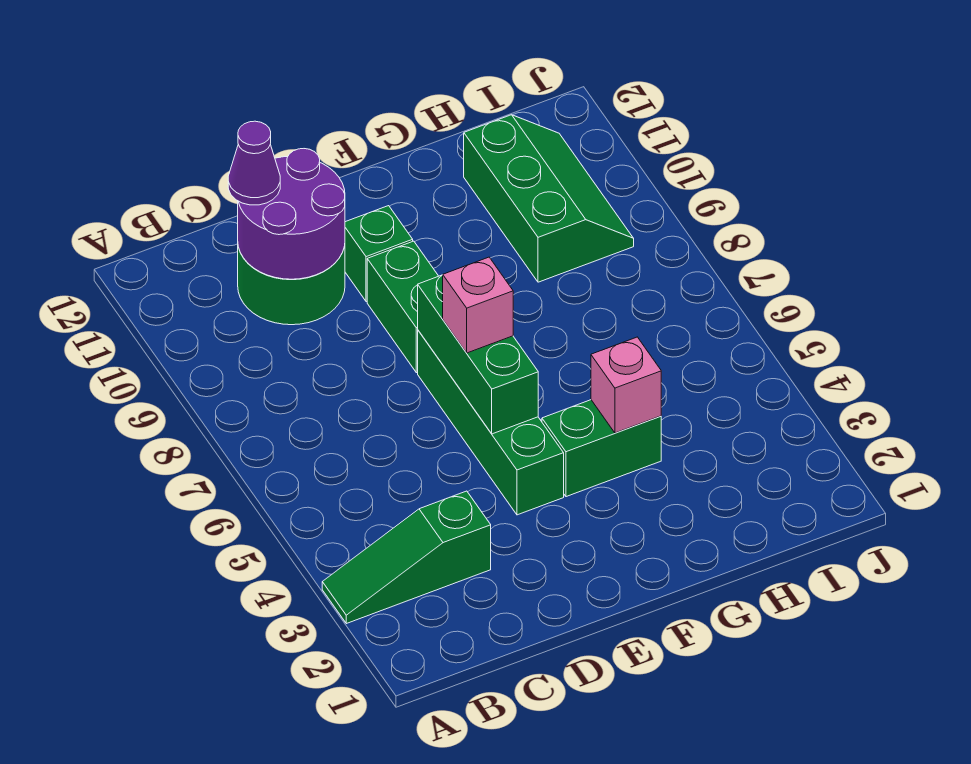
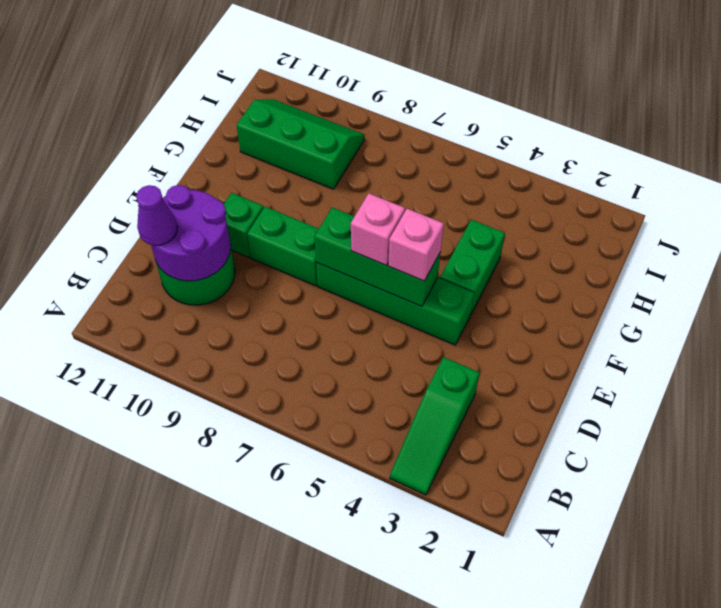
pink 1x1 brick [591,337,661,433] -> pink 1x1 brick moved to [388,209,444,281]

